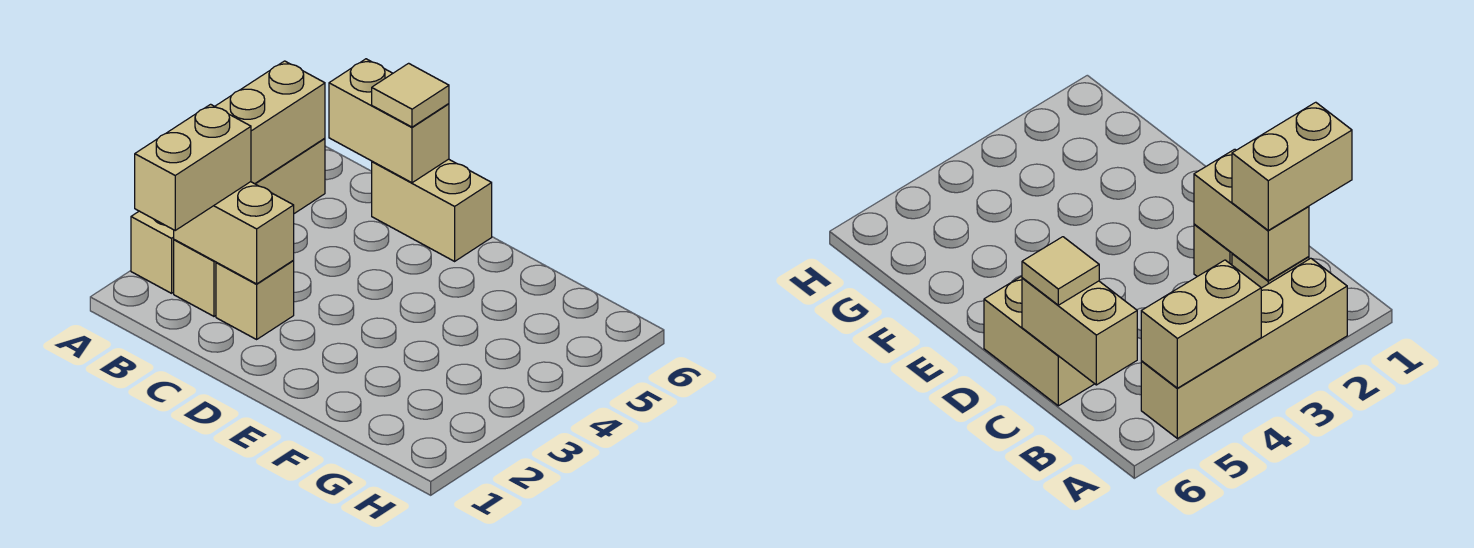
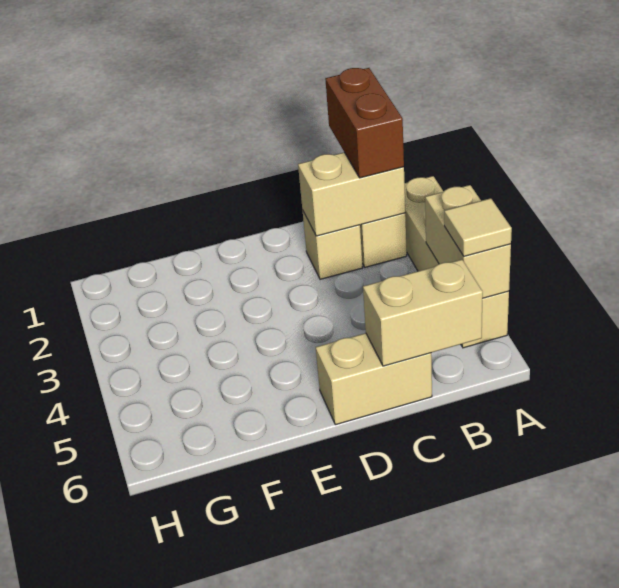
tan 1x2 brick [135,104,251,230] -> brown 1x2 brick [325,68,404,178]
tan 1x1 tile [372,63,449,127] -> tan 1x1 tile moved to [444,198,512,256]

